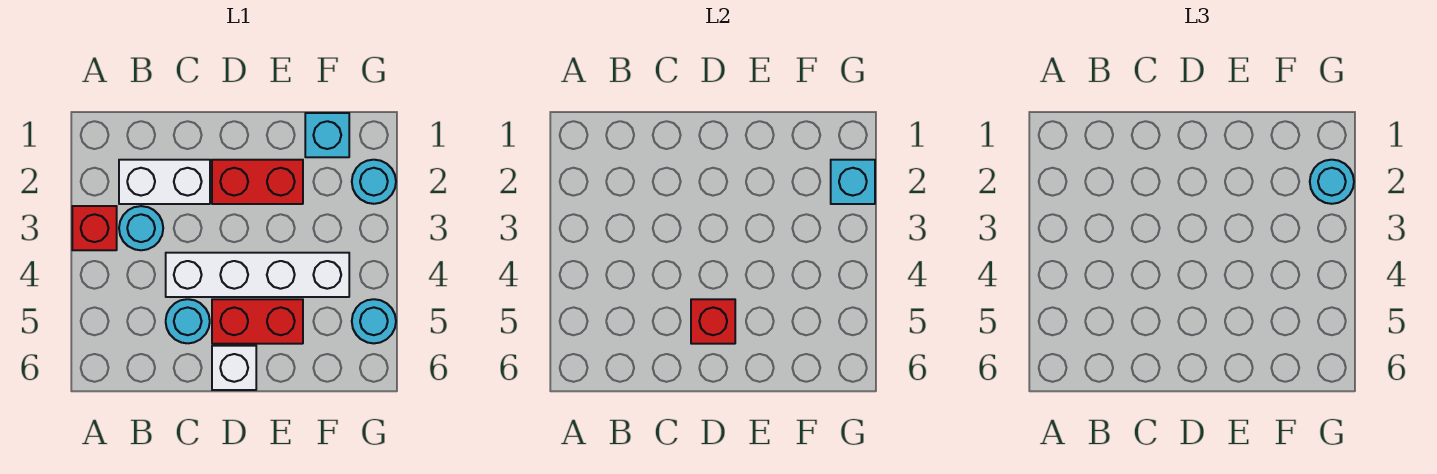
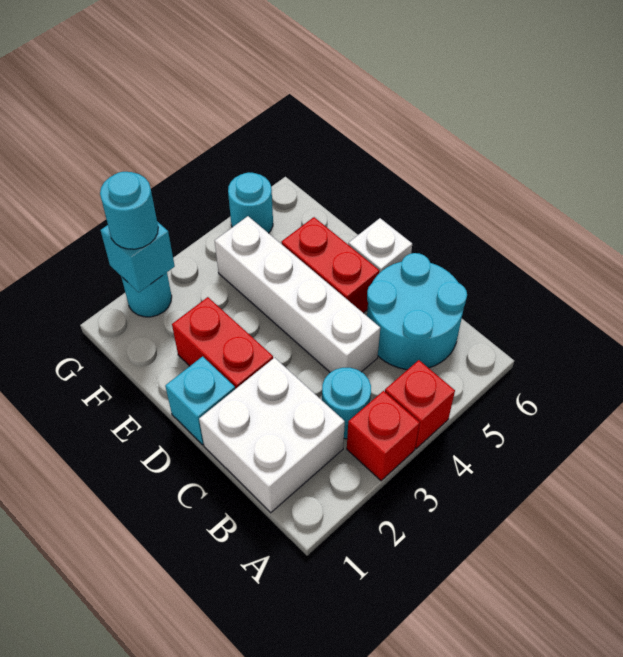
white 1x2 brick [119,160,210,204] -> white 2x2 brick [199,358,345,513]
cyan 1x1 round brick [166,299,210,343] -> cyan 2x2 round brick [367,253,467,370]
red 1x1 brick [691,299,735,344] -> red 1x1 brick moved to [385,360,455,449]
cyan 1x1 brick [305,113,349,157] -> cyan 1x1 brick moved to [165,356,235,445]

